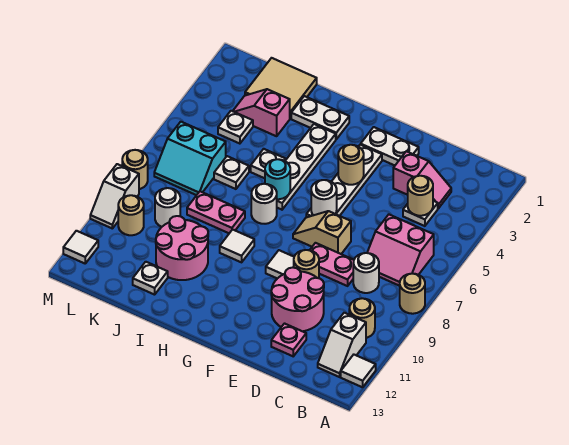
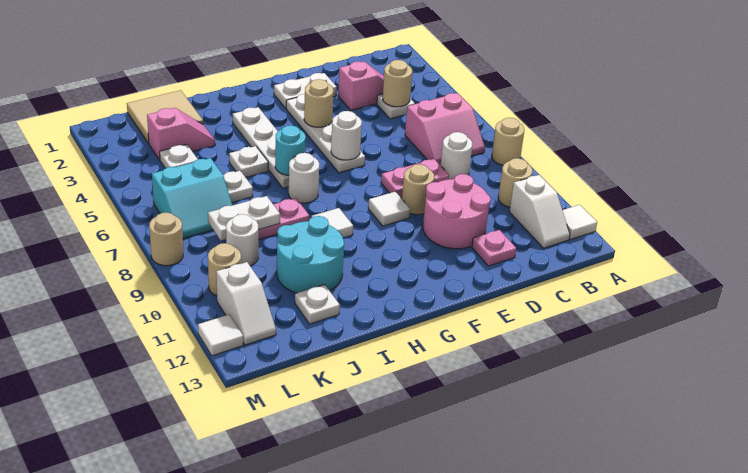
tan 1x2 slope [293,211,351,254] -> none
white 1x2 plate [291,96,349,139] -> white 1x2 plate moved to [208,196,280,240]
pink 2x2 round brick [156,216,208,280] -> cyan 2x2 round brick [277,216,344,293]
pink 1x2 slope [233,89,290,136] -> pink 1x2 slope turned to [147,108,215,160]
white 1x2 slope [90,164,139,228] -> white 1x2 slope moved to [216,262,276,345]

